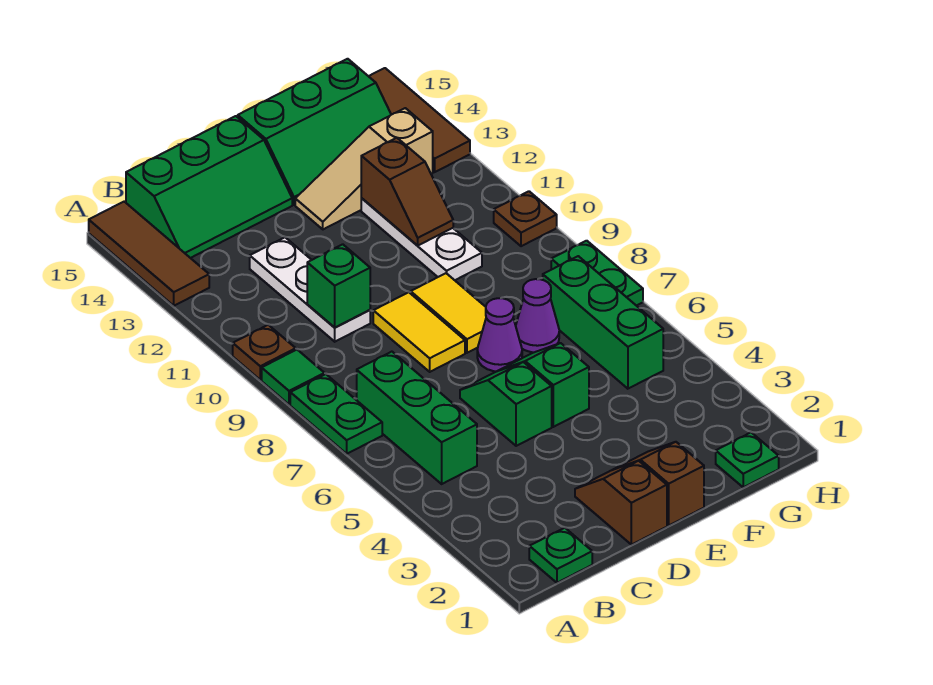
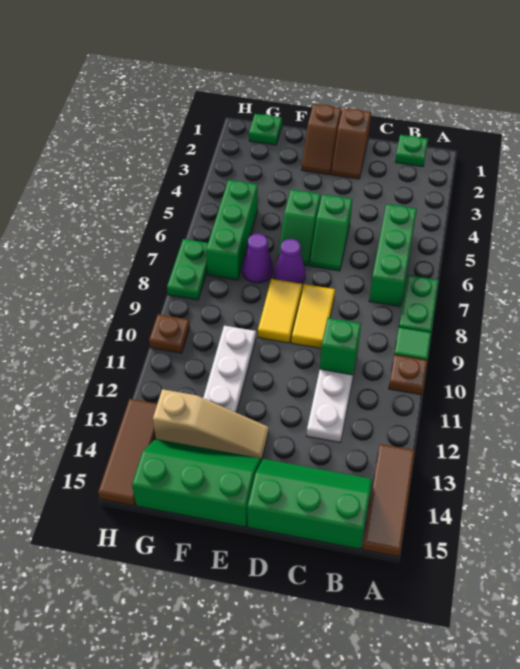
brown 1x2 slope [361,138,453,246] -> none

